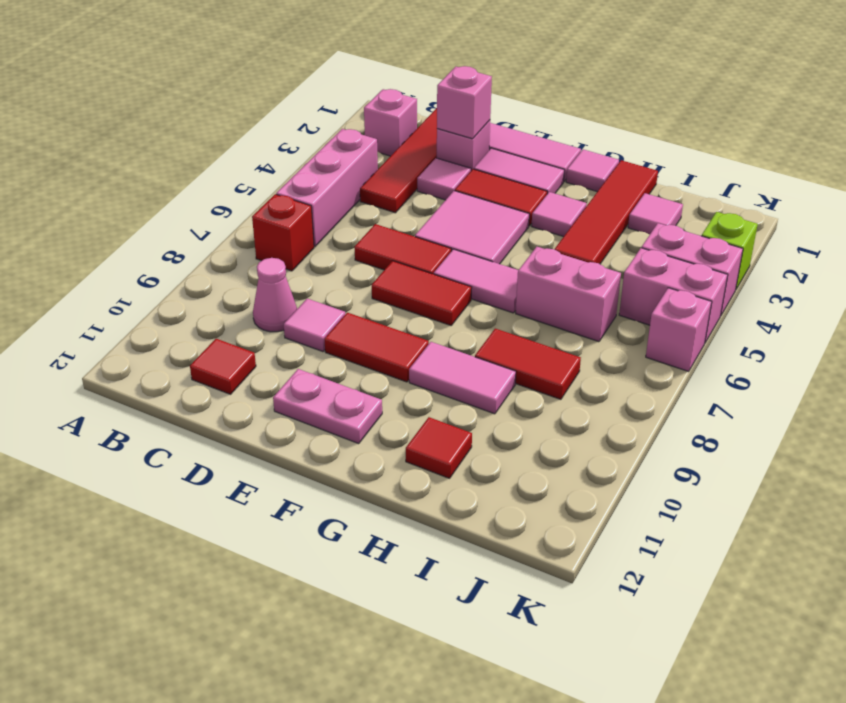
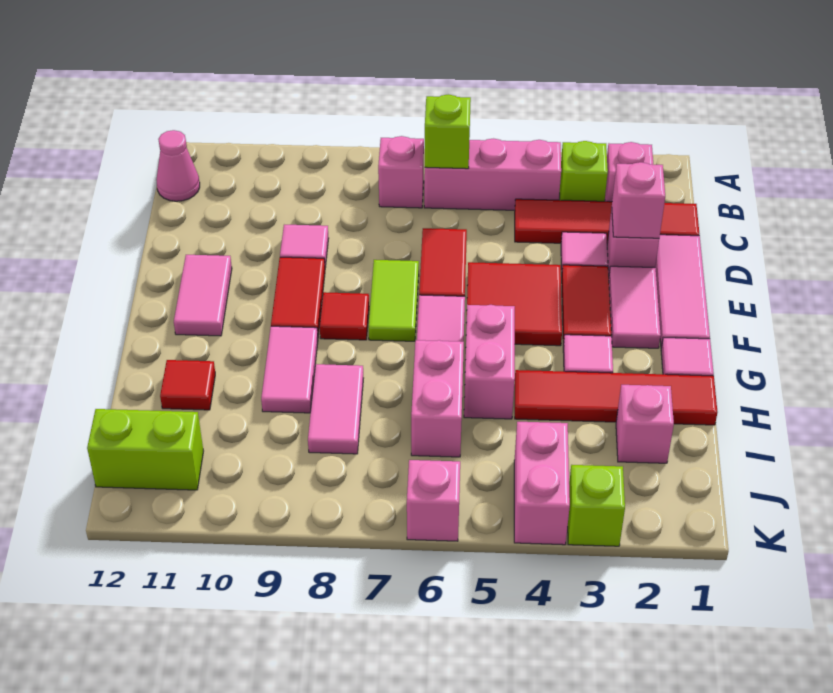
none -> lime 1x1 brick [560,141,608,201]
none -> lime 1x1 brick [425,94,471,169]
red 1x1 brick [252,194,314,271] -> pink 1x1 brick [378,136,424,208]
pink 1x1 cone [253,258,297,332] -> pink 1x1 cone moved to [156,130,200,201]
red 1x1 tile [190,339,256,394] -> red 1x1 tile moved to [320,292,369,340]
pink 2x2 tile [415,191,529,264] -> red 2x2 tile [466,262,562,346]
red 1x2 tile [372,261,472,325] -> lime 1x2 tile [368,260,419,341]
pink 1x2 plate [273,369,382,444] -> pink 1x2 tile [174,255,232,336]
red 1x2 tile [475,329,581,399] -> pink 1x2 tile [308,364,363,454]
pink 1x1 tile [628,193,683,235] -> pink 1x1 brick [616,385,674,463]
pink 1x2 brick [619,248,728,342] -> pink 1x2 brick moved to [464,305,515,419]
none -> lime 1x2 brick [87,409,203,490]

